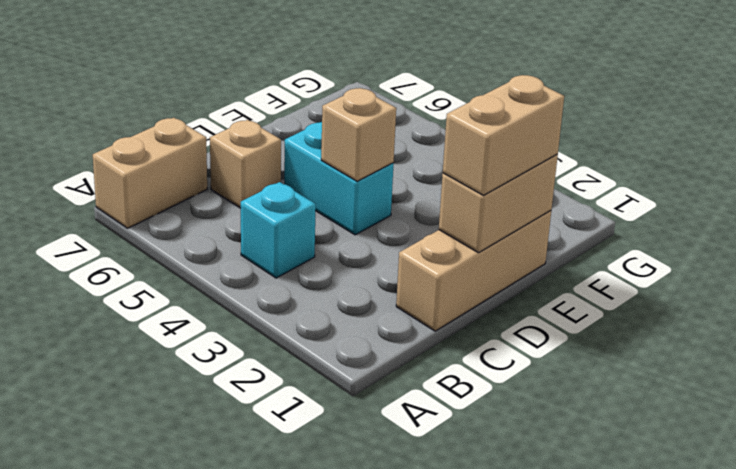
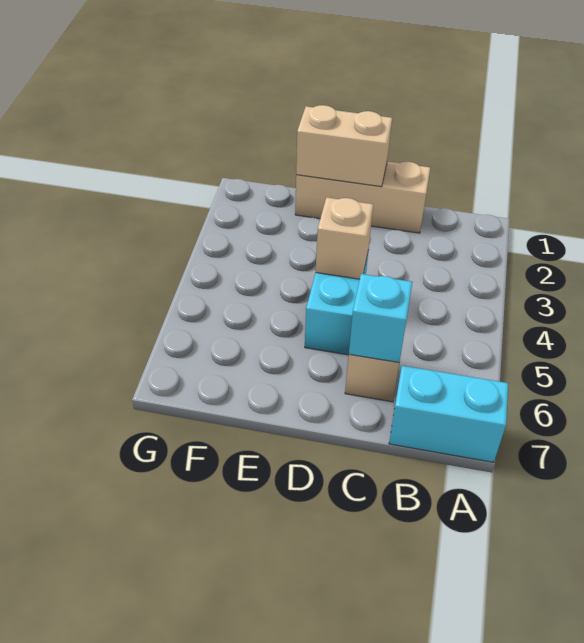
tan 1x2 brick [93,118,207,228] -> cyan 1x2 brick [389,366,508,462]
cyan 1x1 brick [241,182,316,278] -> cyan 1x1 brick moved to [349,274,412,363]
tan 1x2 brick [443,75,564,195] -> none

